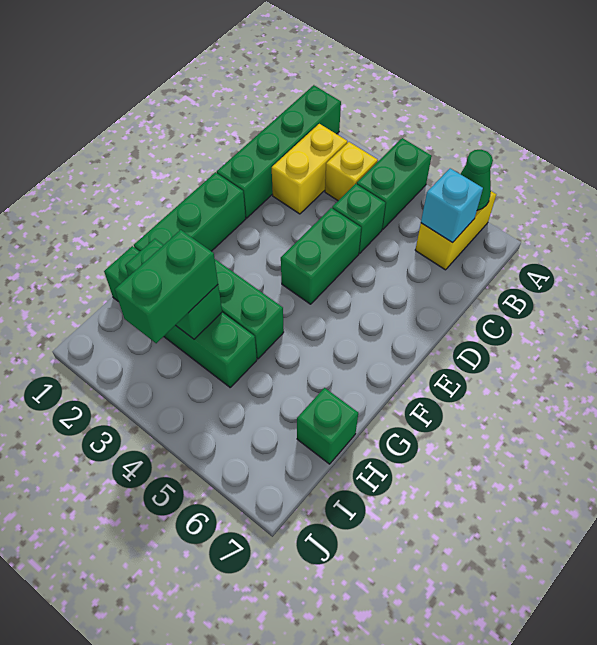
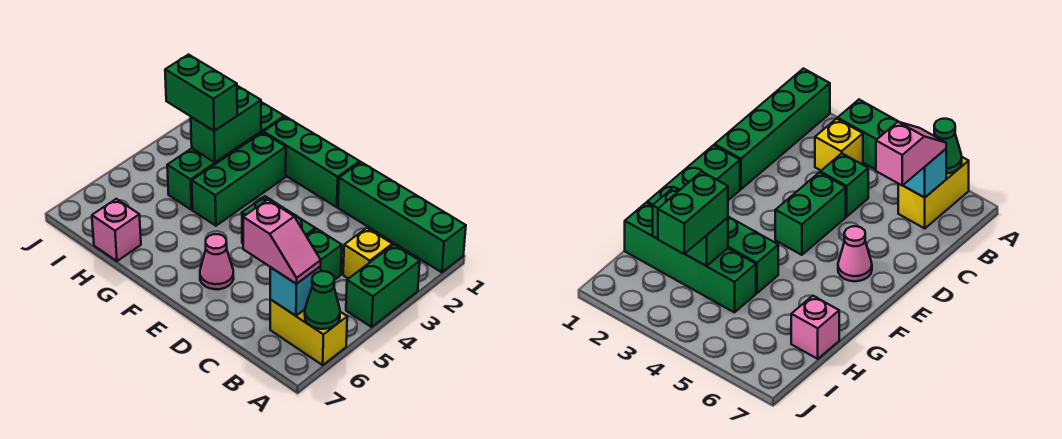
green 1x2 brick [357,138,432,229] -> green 1x2 brick turned to [346,245,420,327]
yellow 1x2 brick [272,124,347,214] -> none
none -> pink 1x2 slope [243,200,321,284]
none -> pink 1x1 cone [200,234,234,289]
green 1x1 brick [297,388,358,464] -> pink 1x1 brick [92,199,141,261]

